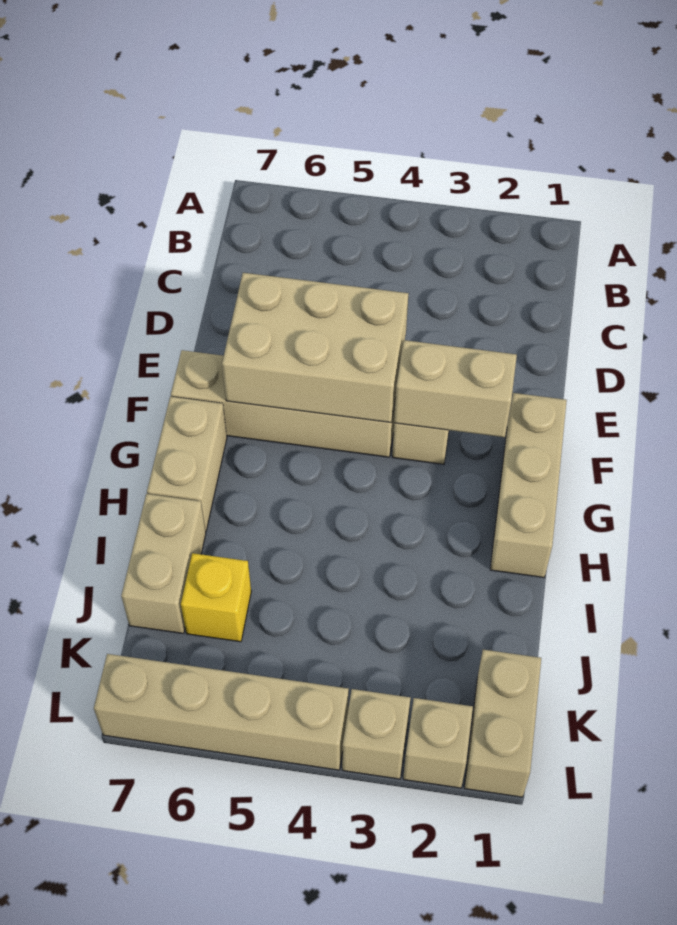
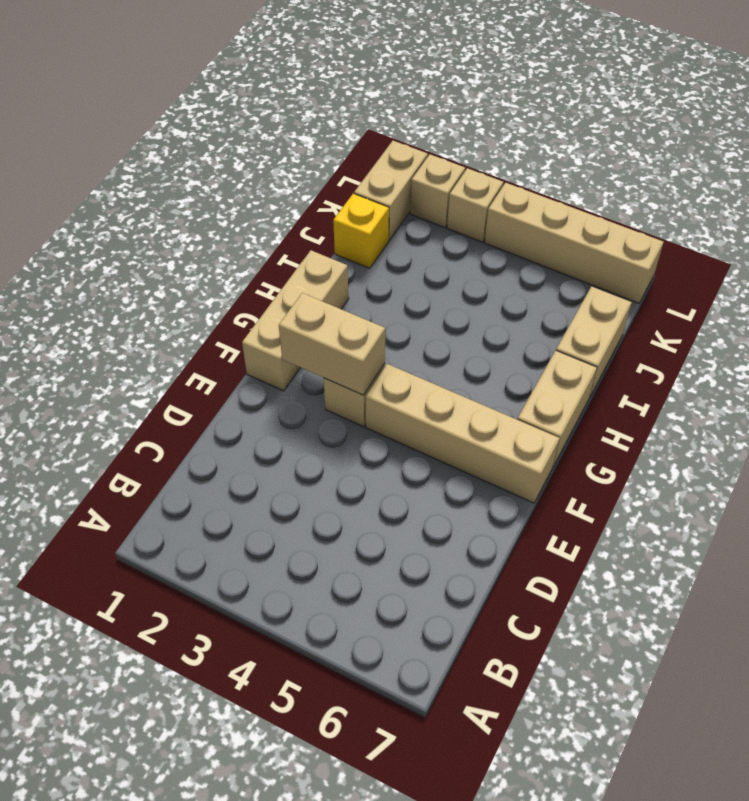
tan 2x3 brick [222,273,408,423] -> none
yellow 1x1 brick [181,553,251,642] -> yellow 1x1 brick moved to [333,193,389,268]

